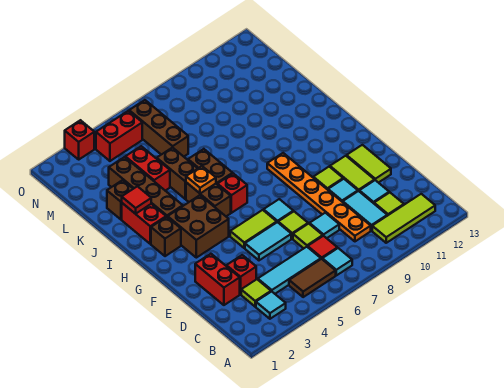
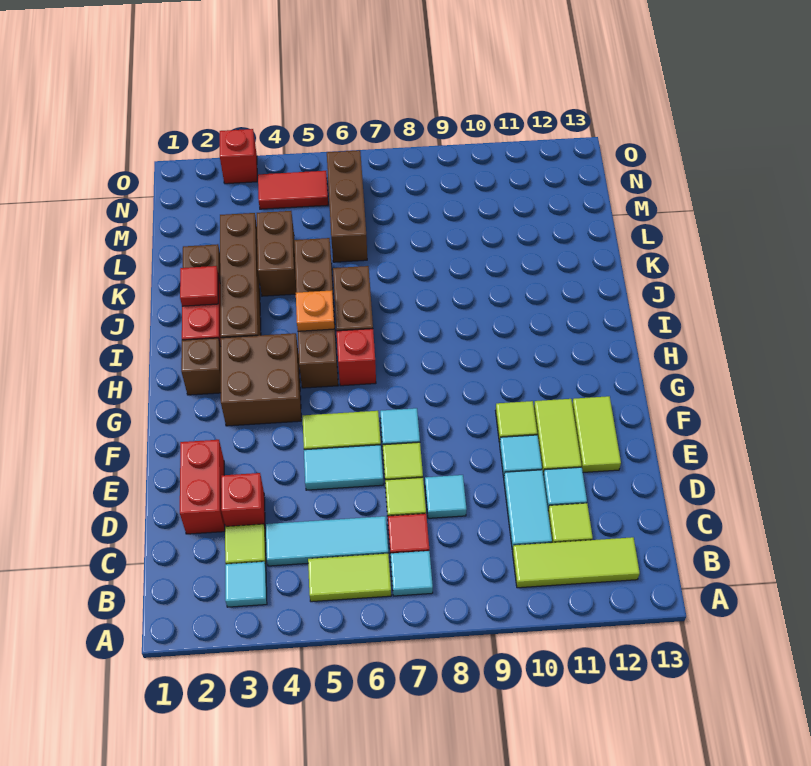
brown 1x2 tile [289,259,336,297] -> lime 1x2 tile [308,553,391,602]
orange 1x6 plate [267,153,371,241] -> none
red 1x2 brick [125,146,170,191] -> brown 1x2 brick [257,211,296,296]
red 1x2 brick [96,111,142,161] -> red 1x2 tile [258,171,328,209]

